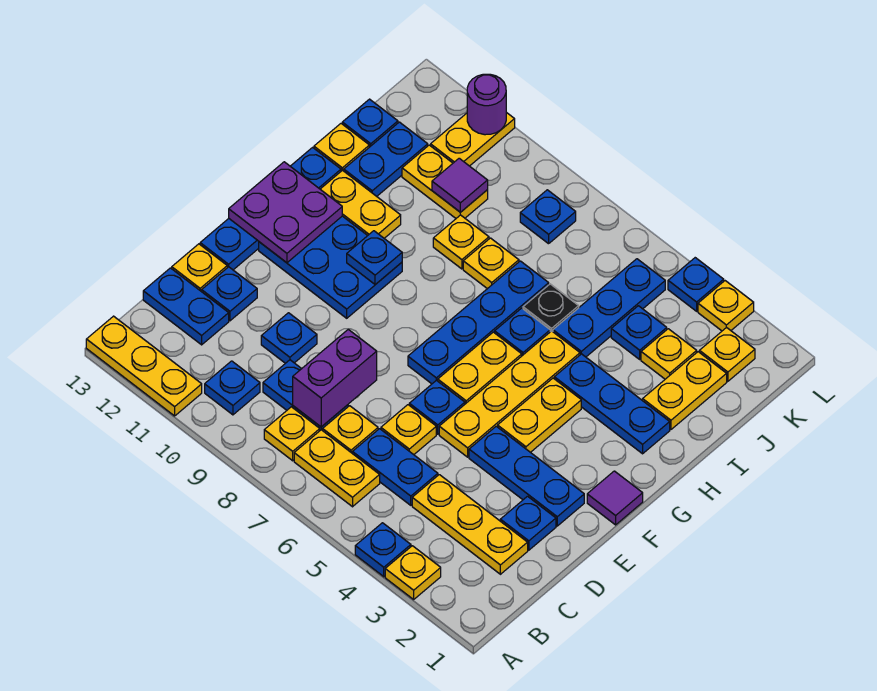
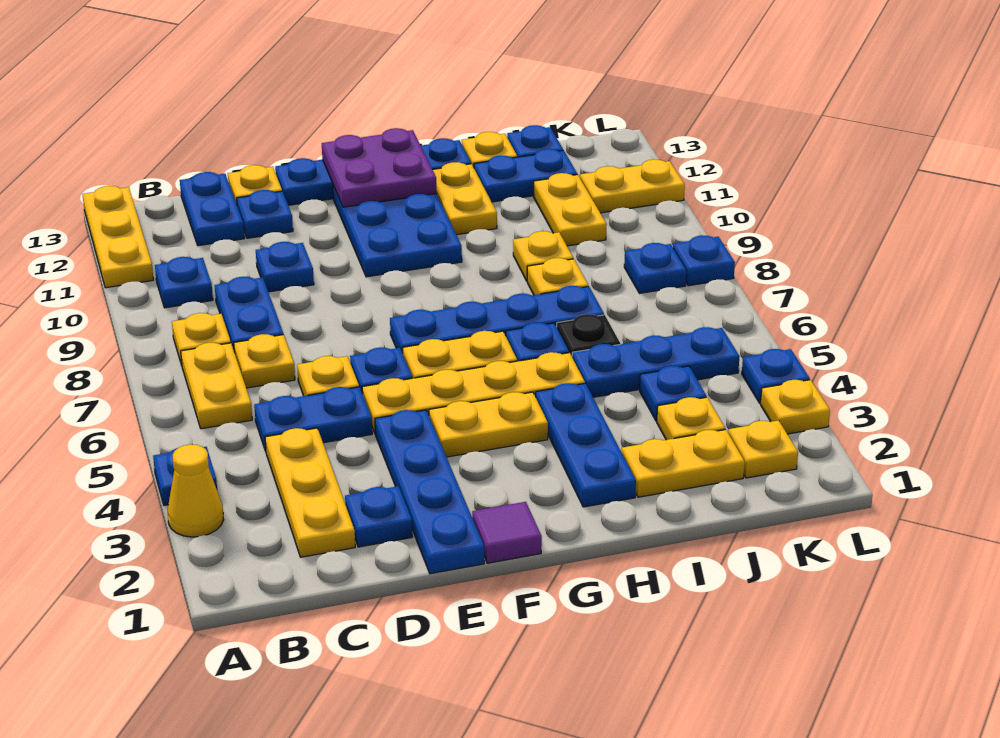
yellow 1x1 plate [385,546,441,599] -> yellow 1x1 cone [168,444,224,537]
blue 1x2 plate [352,429,438,505] -> blue 1x2 plate turned to [254,387,372,451]
purple 1x2 brick [293,329,377,427] -> none
blue 1x3 plate [469,426,584,526] -> blue 1x4 plate [375,410,484,574]
blue 1x1 plate [347,231,402,285] -> blue 1x1 plate moved to [673,235,735,286]
purple 1x1 tile [432,158,488,212] -> none
purple 1x1 round brick [467,74,506,135] -> none

